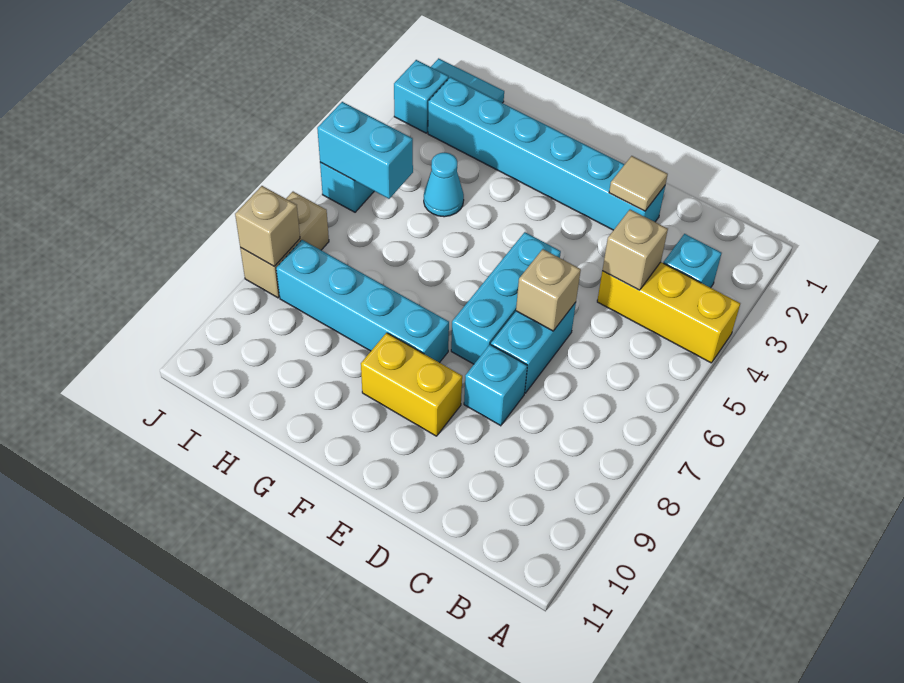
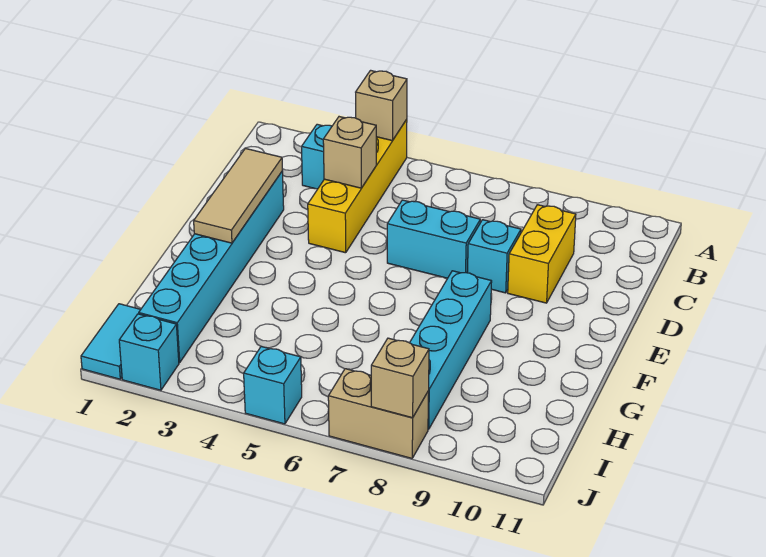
yellow 1x3 brick [597,262,740,363] -> yellow 1x4 brick [308,119,407,253]
tan 1x1 tile [609,156,668,211] -> tan 1x3 tile [194,148,282,243]
tan 1x1 brick [516,249,581,331] -> tan 1x1 brick moved to [356,70,407,141]
cyan 1x3 brick [451,232,561,364] -> none
yellow 1x2 brick [361,333,462,436] -> yellow 1x2 brick moved to [508,205,576,303]
cyan 1x1 cone [424,152,464,217] -> none
cyan 1x2 brick [317,102,413,199] -> none

